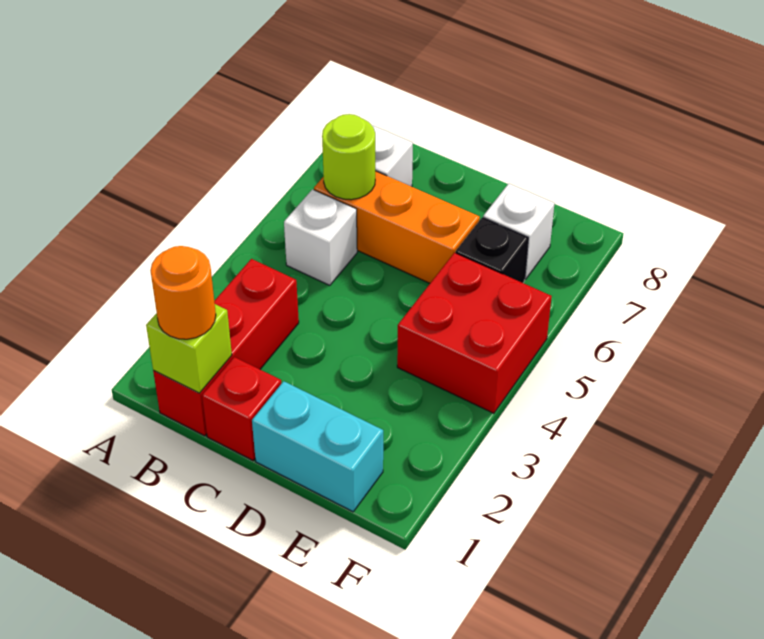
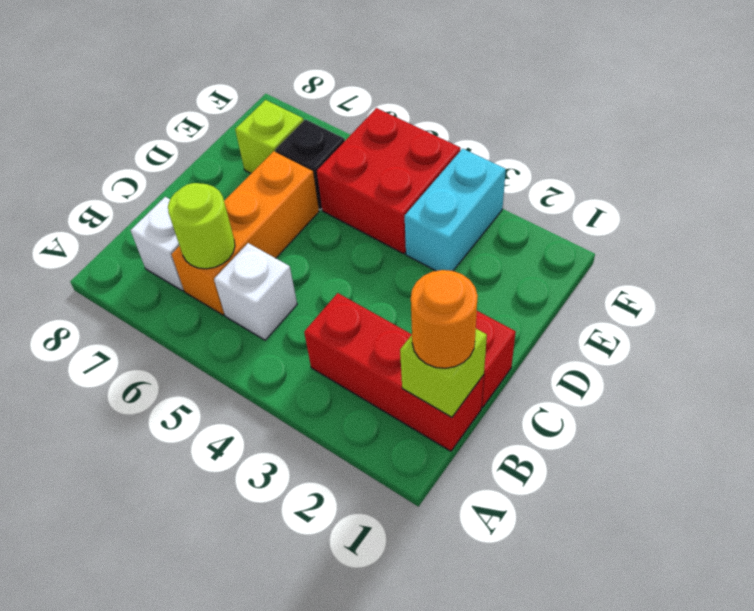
cyan 1x2 brick [252,381,383,512] -> cyan 1x2 brick moved to [405,149,506,271]
white 1x1 brick [483,184,554,279] -> lime 1x1 brick [235,100,304,173]

